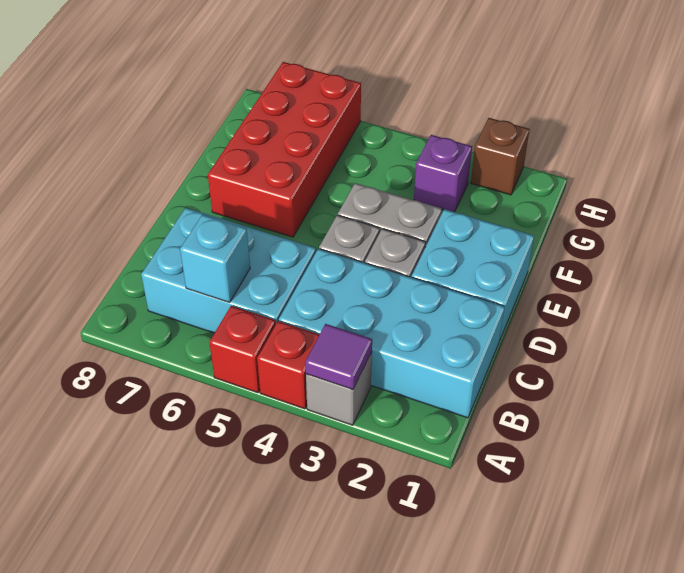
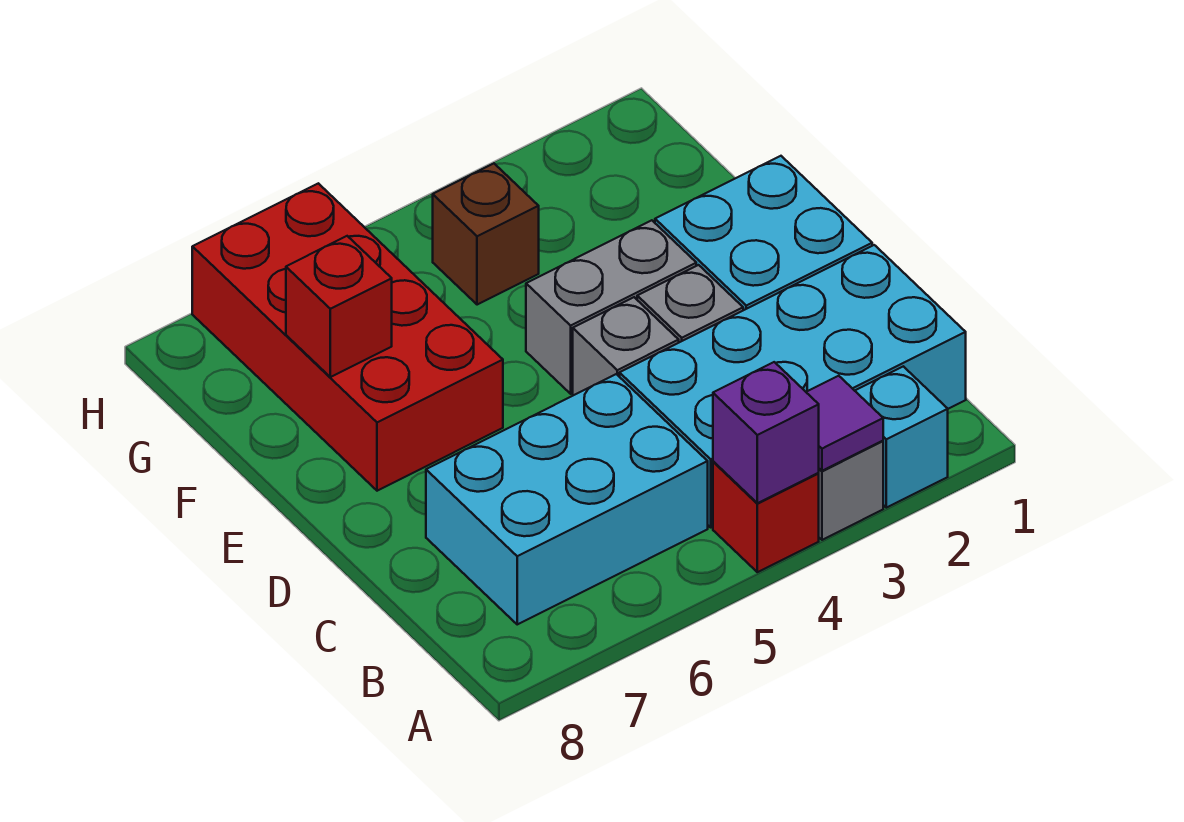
red 1x1 brick [210,306,276,393] -> red 1x1 brick moved to [286,236,392,377]
cyan 1x1 brick [180,215,250,302] -> cyan 1x1 brick moved to [855,366,948,508]
purple 1x1 brick [414,135,472,212] -> purple 1x1 brick moved to [713,362,819,503]
brown 1x1 brick [471,118,530,195] -> brown 1x1 brick moved to [433,164,539,305]

